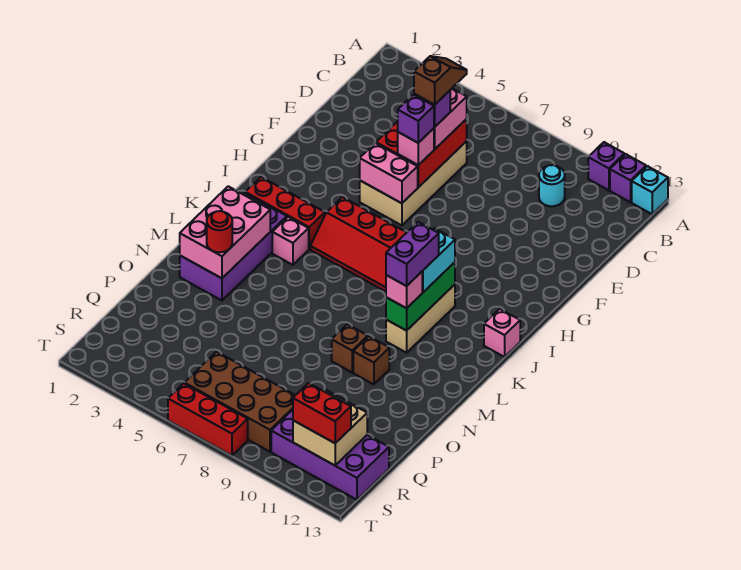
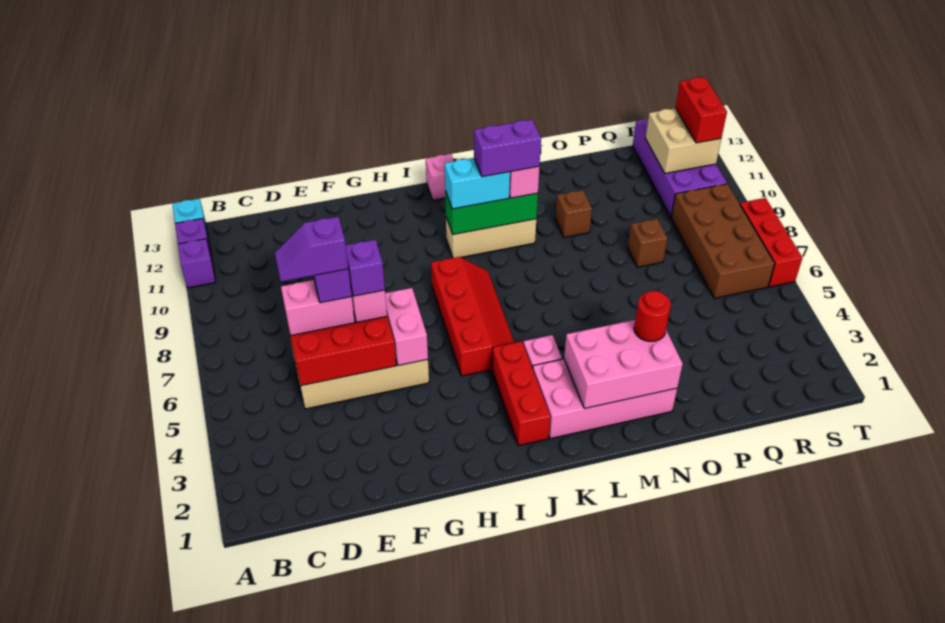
cyan 1x1 round brick [539,165,565,206] -> none
brown 1x2 slope [414,56,467,105] -> purple 1x2 slope [275,217,348,282]
purple 2x4 brick [180,193,287,300] -> pink 2x4 brick [533,359,677,439]
brown 1x1 brick [332,324,368,372] -> brown 1x1 brick moved to [628,219,667,267]

